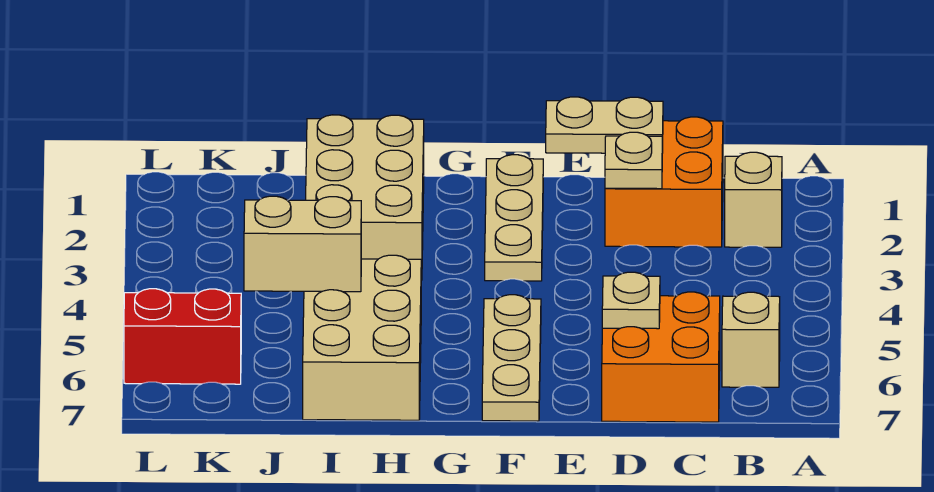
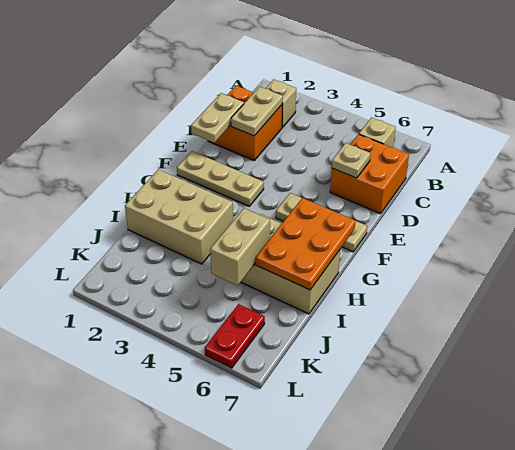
tan 1x1 plate [605,132,662,189] -> tan 1x2 plate [231,87,283,136]
none -> orange 2x3 plate [256,198,356,290]
red 1x2 brick [124,289,241,384] -> red 1x2 plate [205,304,265,368]

